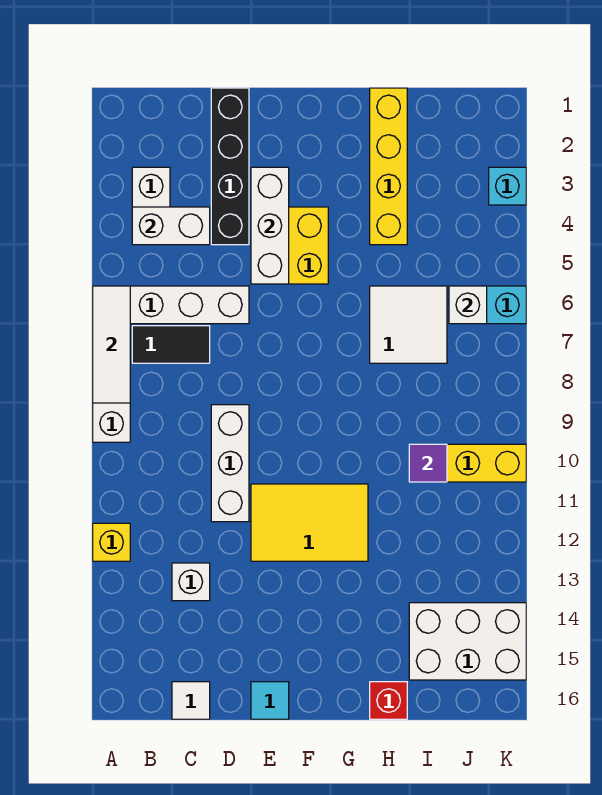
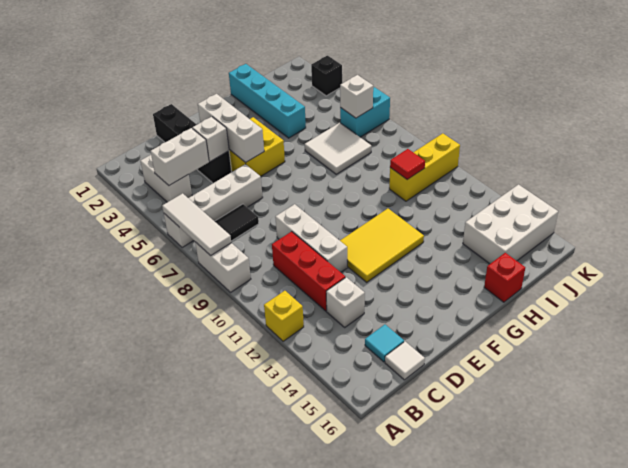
none -> red 1x3 brick [272,232,345,311]
none -> white 1x1 brick [193,117,229,162]
cyan 1x1 tile [251,682,289,719] -> cyan 1x1 tile moved to [365,324,404,362]
yellow 1x4 brick [370,88,407,245] -> cyan 1x4 brick [229,64,306,138]
purple 1x1 tile [409,444,447,482] -> red 1x1 tile [390,149,425,180]
cyan 1x1 brick [489,167,526,205] -> black 1x1 brick [311,56,342,96]

